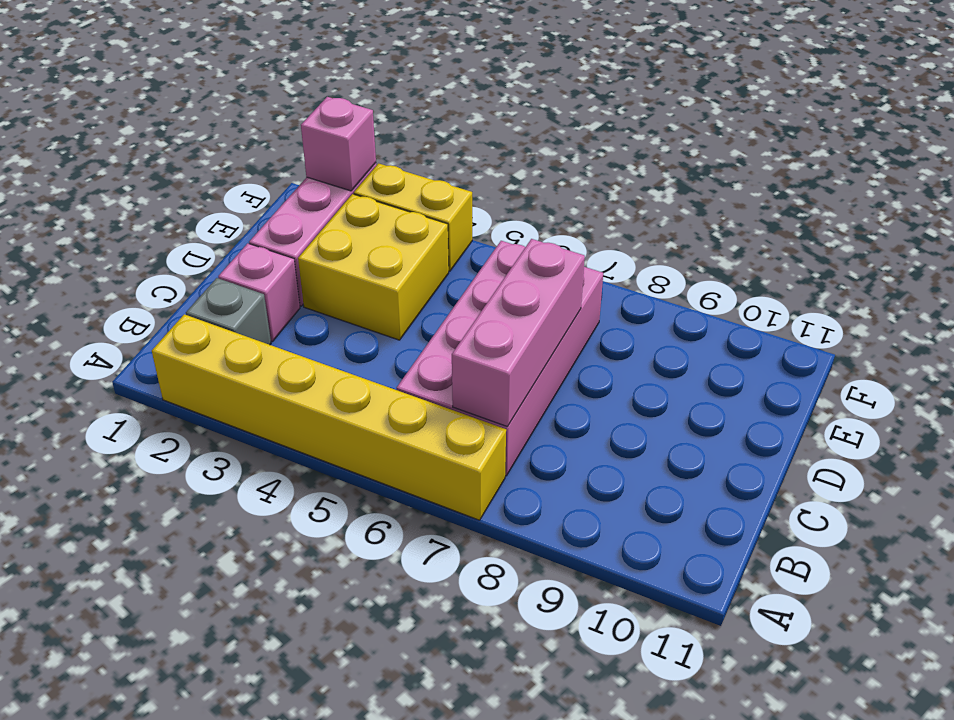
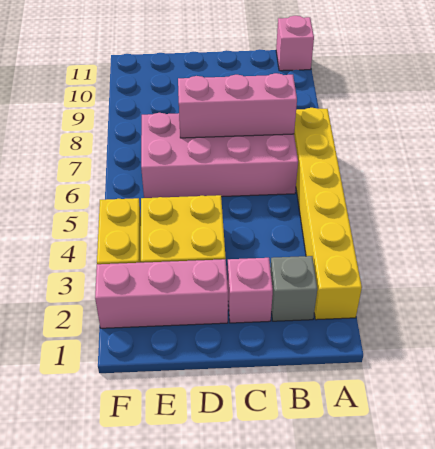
pink 1x1 brick [301,97,376,191] -> pink 1x1 brick moved to [276,16,314,71]

